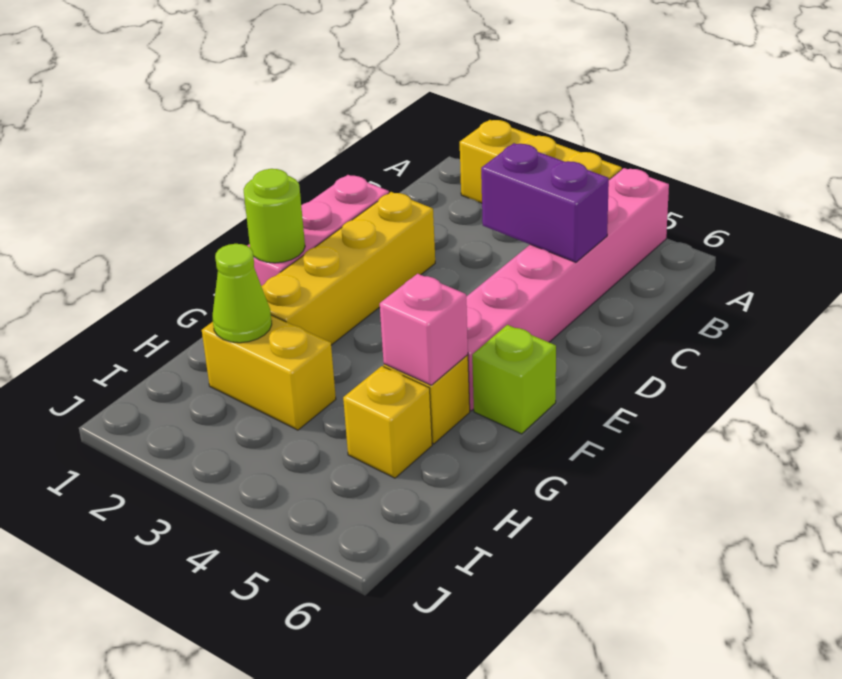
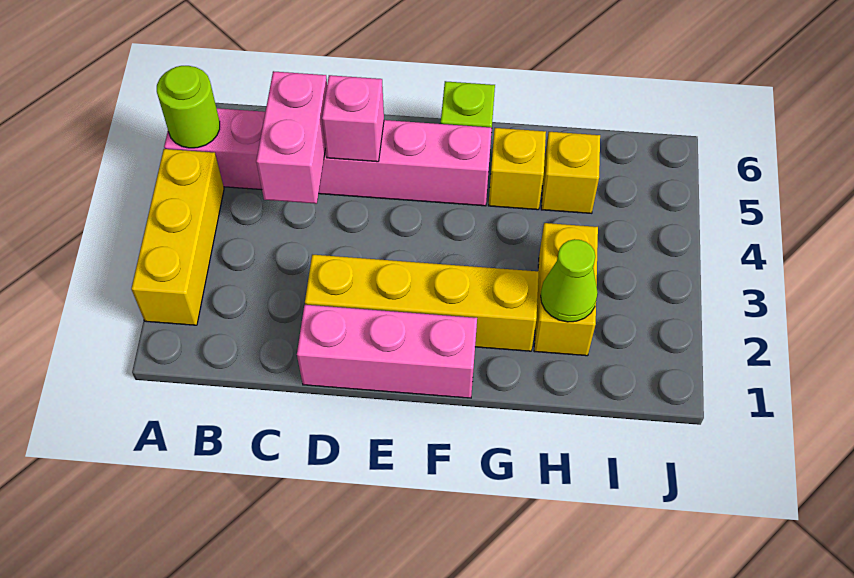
purple 1x2 brick [481,143,609,262] -> pink 1x2 brick [256,71,327,204]
lime 1x1 round brick [244,169,305,263] -> lime 1x1 round brick moved to [157,66,220,148]
pink 1x1 brick [380,274,468,385] -> pink 1x1 brick moved to [322,75,384,162]

